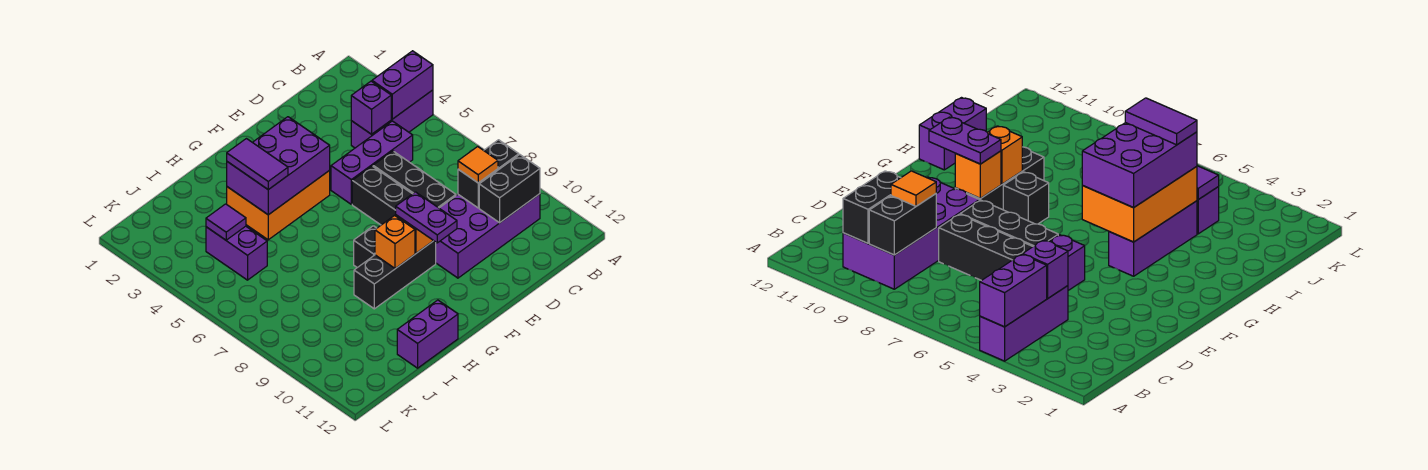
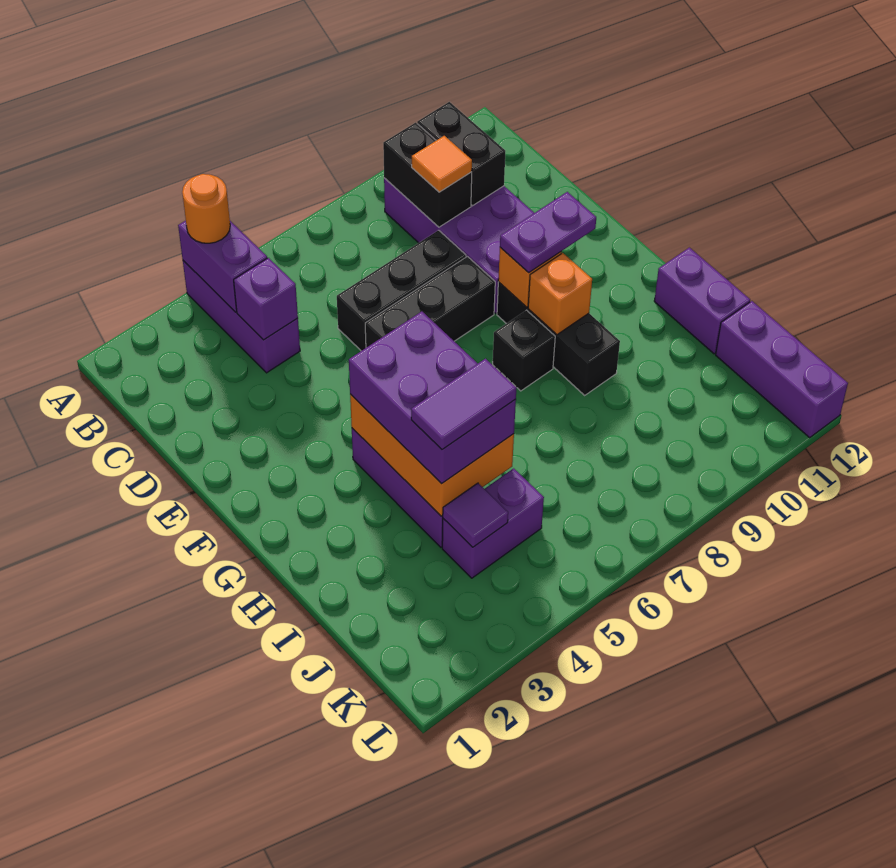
none -> orange 1x1 round brick [182,174,230,243]
purple 1x3 brick [331,121,413,204] -> purple 1x3 brick moved to [716,301,848,437]

